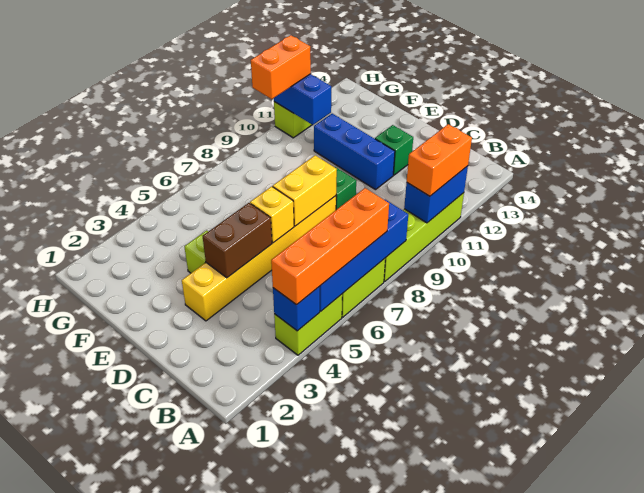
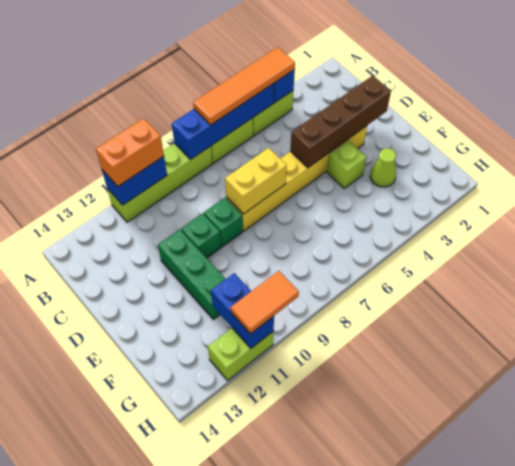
orange 1x4 brick [271,188,389,305] -> orange 1x4 tile [193,47,295,125]
brown 1x2 brick [203,203,272,278] -> brown 1x4 brick [290,76,391,168]
yellow 1x1 brick [250,186,294,243] -> none
blue 1x3 brick [314,114,395,190] -> green 1x3 brick [158,229,225,319]
green 1x1 brick [375,125,413,175] -> green 1x1 brick moved to [181,213,221,258]
none -> lime 1x1 cone [370,148,396,187]
orange 1x2 brick [251,35,311,99] -> orange 1x2 tile [231,271,299,334]

